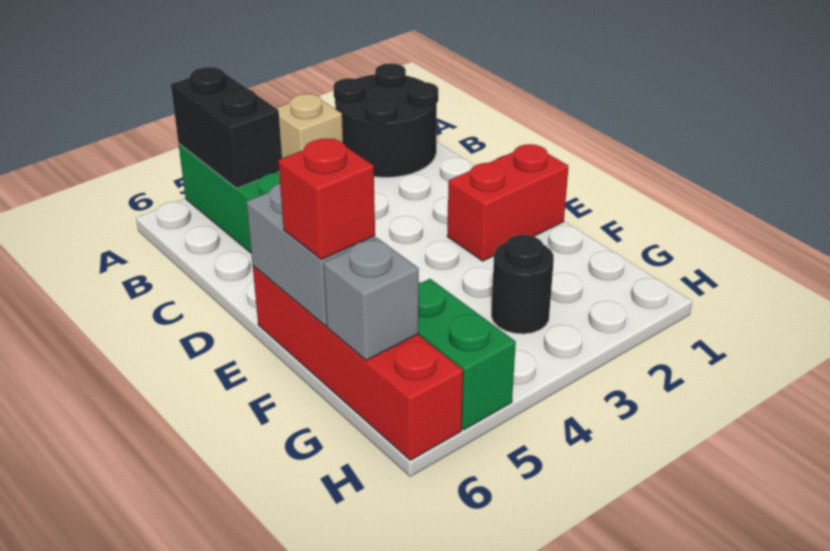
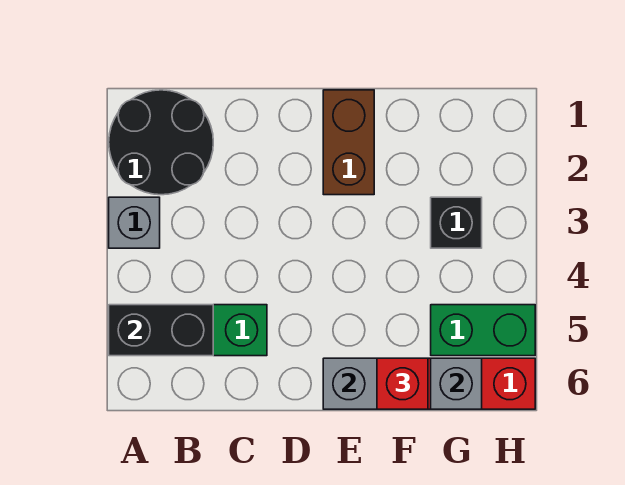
tan 1x1 brick [277,94,343,158] -> grey 1x1 brick [109,197,160,248]
red 1x2 brick [447,144,569,261] -> brown 1x2 brick [323,90,374,195]
black 1x1 round brick [491,235,554,334] -> black 1x1 brick [431,197,482,248]

